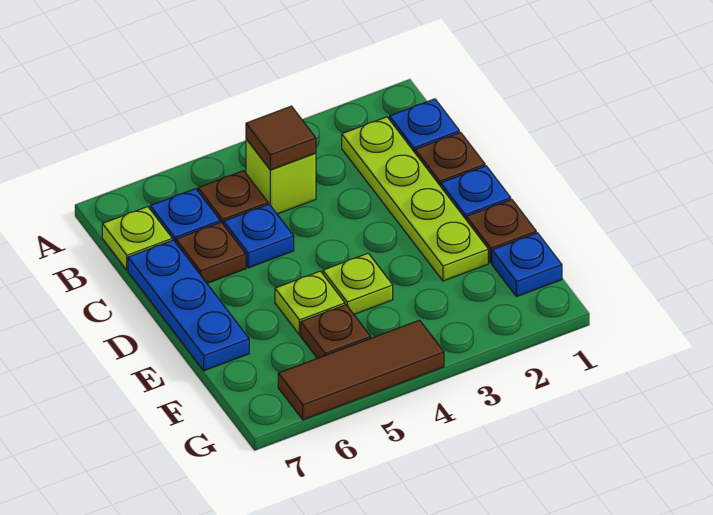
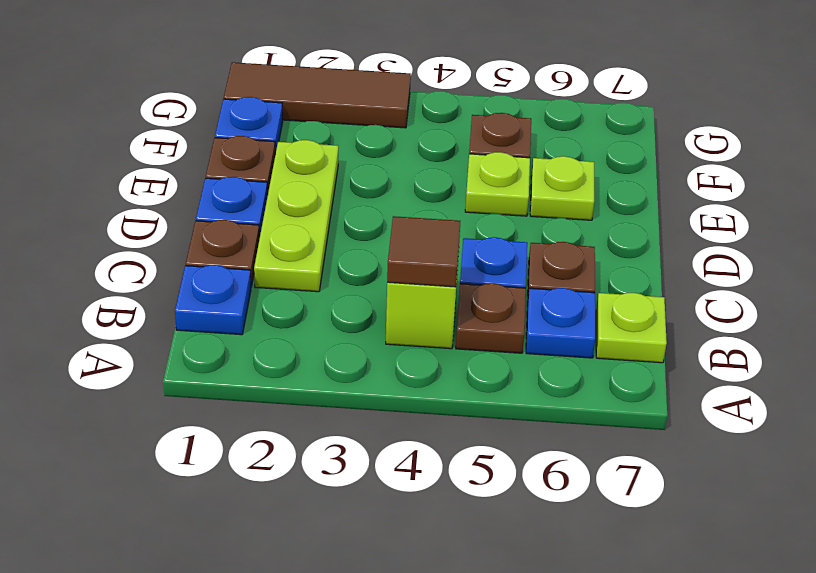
lime 1x4 plate [342,117,488,281] -> lime 1x3 plate [254,140,338,292]
blue 1x3 plate [128,240,249,371] -> none
lime 1x1 plate [323,253,393,314] -> lime 1x1 plate moved to [530,156,594,220]
brown 1x3 tile [278,320,444,420] -> brown 1x3 tile moved to [224,62,411,128]

